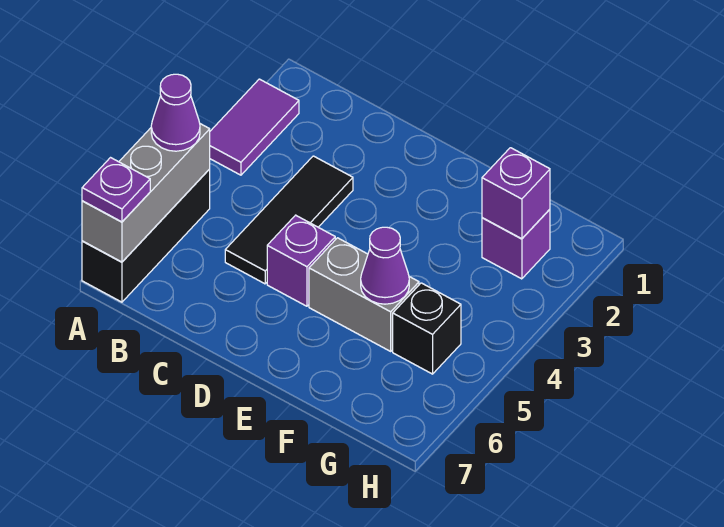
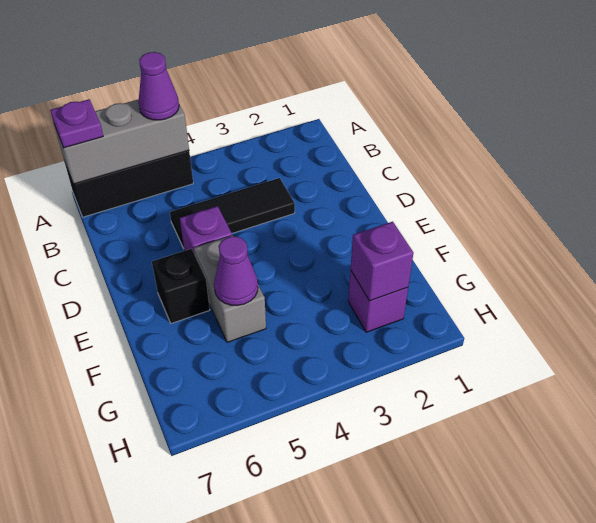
purple 1x2 tile [210,79,299,175] -> none
black 1x1 brick [393,283,461,374] -> black 1x1 brick moved to [152,249,210,323]

